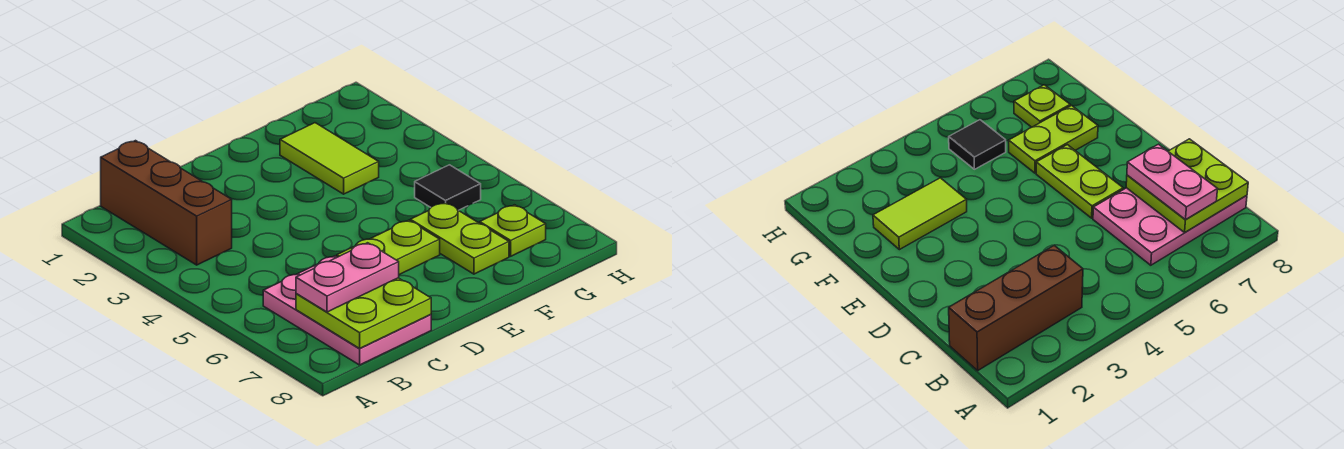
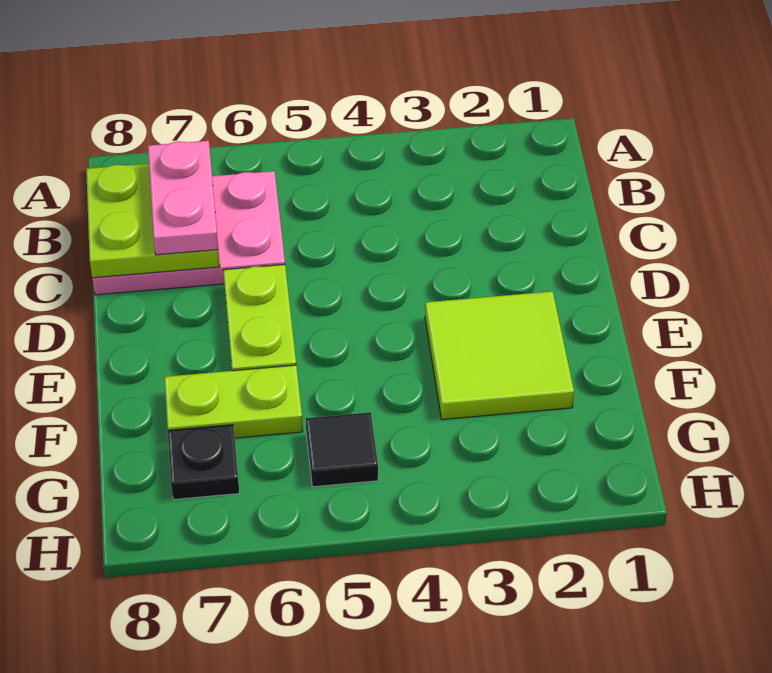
brown 1x3 brick [101,141,232,265] -> none
lime 1x2 tile [280,123,379,194] -> lime 2x2 tile [425,291,574,419]
lime 1x1 plate [480,205,546,256] -> black 1x1 plate [168,425,239,500]

